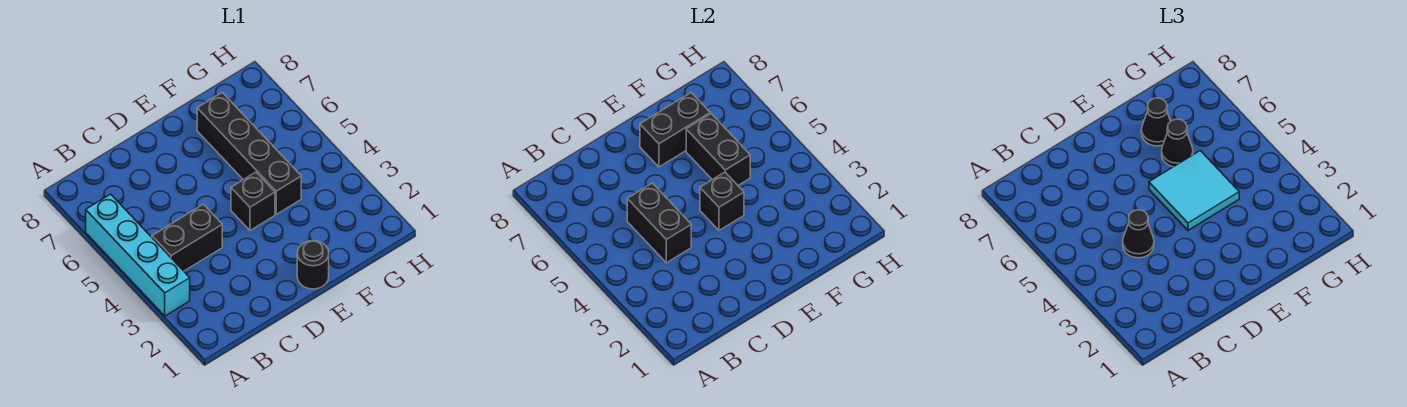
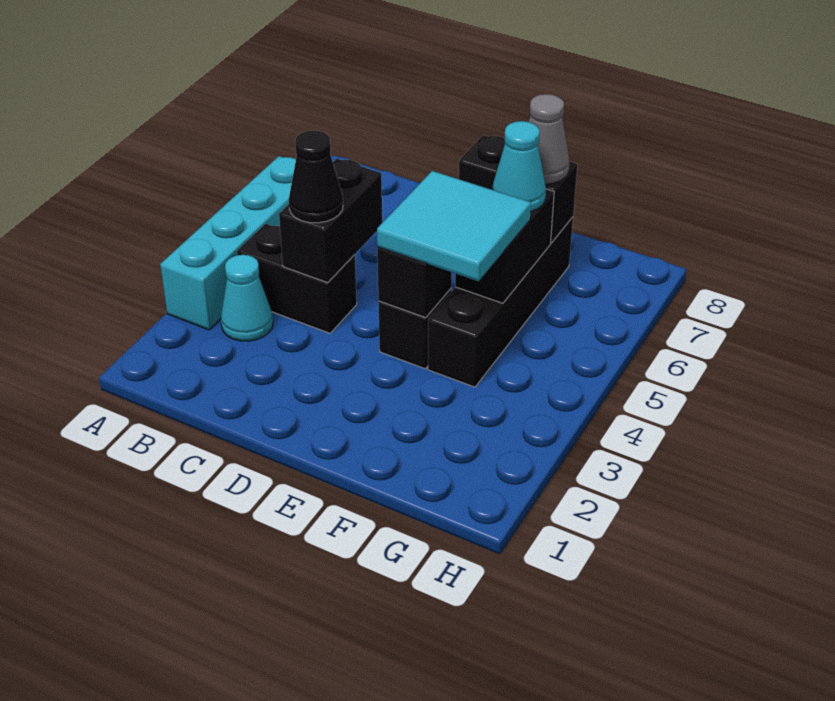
none -> cyan 1x1 cone [221,255,273,341]
black 1x1 round brick [297,241,329,289] -> none
black 1x1 cone [1162,119,1193,167] -> cyan 1x1 cone [493,121,546,212]
black 1x1 cone [1141,98,1170,146] -> grey 1x1 cone [529,94,570,184]

